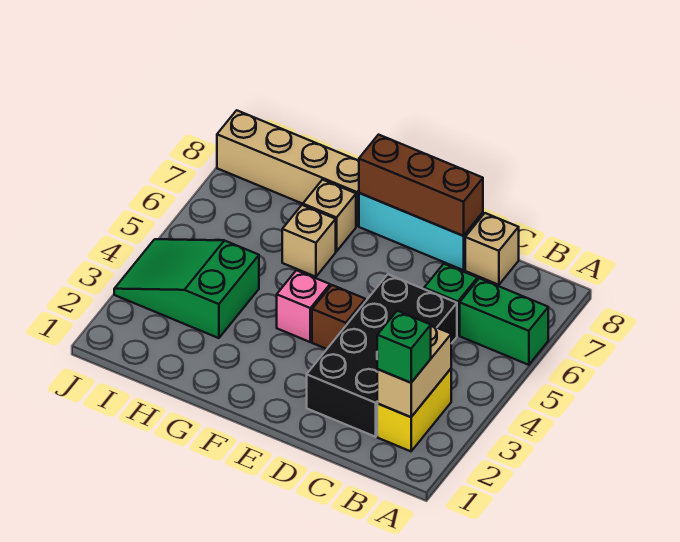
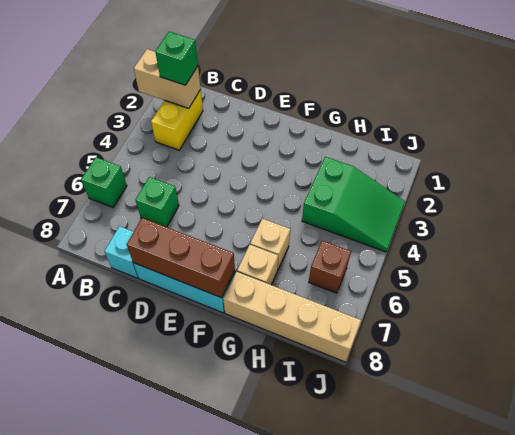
green 1x2 brick [460,278,548,365] -> green 1x1 brick [81,157,127,207]
tan 1x2 brick [377,326,451,417] -> tan 1x2 brick turned to [134,49,201,108]
black 2x4 brick [307,274,457,437] -> none
tan 1x1 brick [465,213,519,285] -> cyan 1x1 brick [105,226,138,278]
brown 1x1 brick [312,285,365,349] -> brown 1x1 brick moved to [309,241,351,293]
pink 1x1 brick [277,270,330,342] -> none

